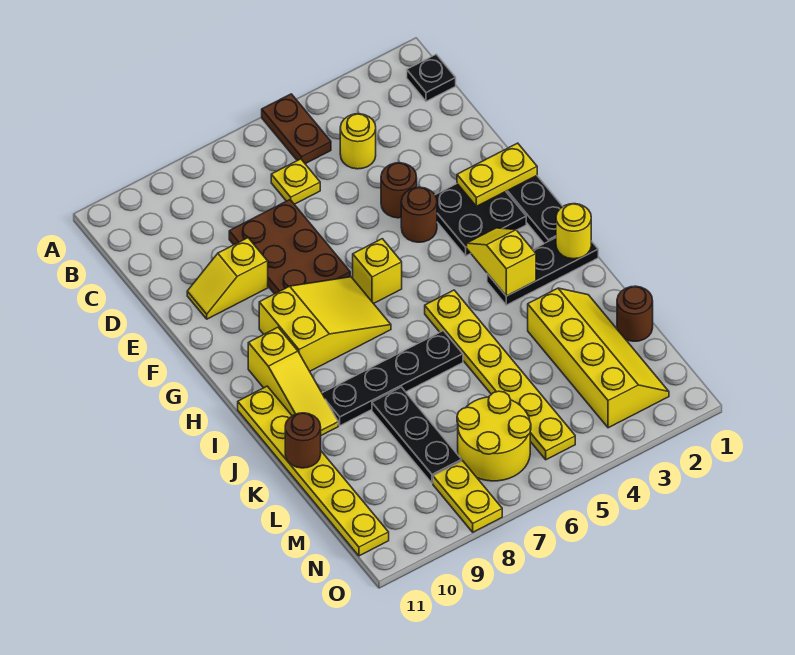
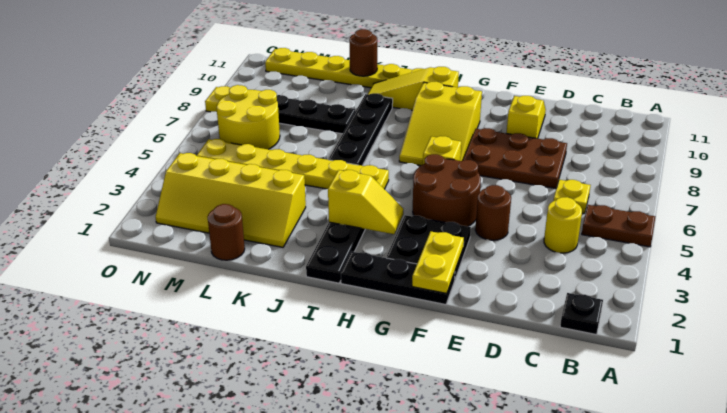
brown 1x1 round brick [401,187,437,242] -> brown 2x2 round brick [413,154,481,226]
yellow 1x1 round brick [556,204,591,259] -> none

